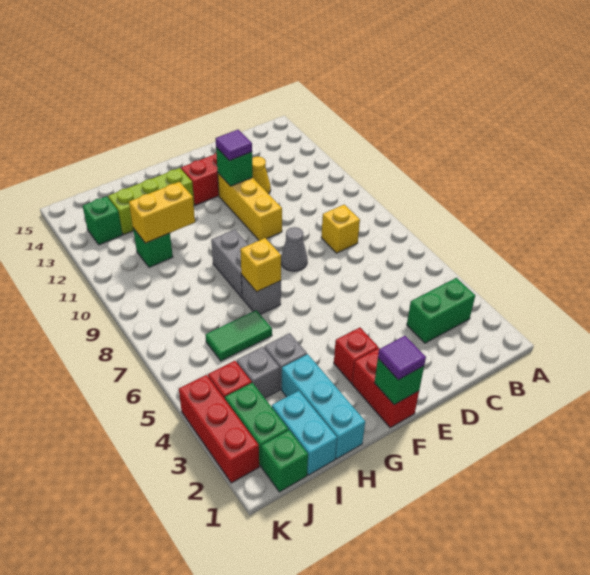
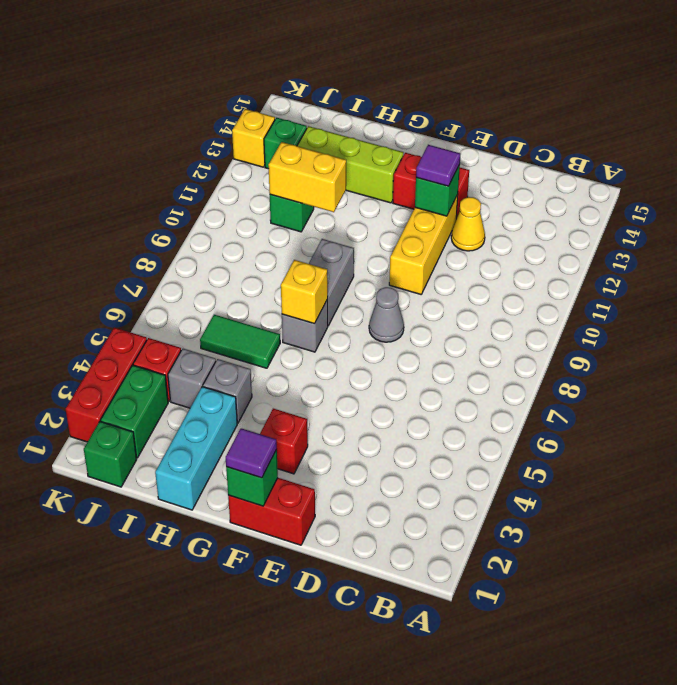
green 1x2 brick [407,278,475,343] -> none
yellow 1x1 brick [321,205,360,253] -> yellow 1x1 brick moved to [232,109,275,167]
red 1x2 brick [352,348,419,428] -> red 1x2 brick turned to [228,478,315,545]
cyan 1x2 brick [272,391,337,475] -> none

